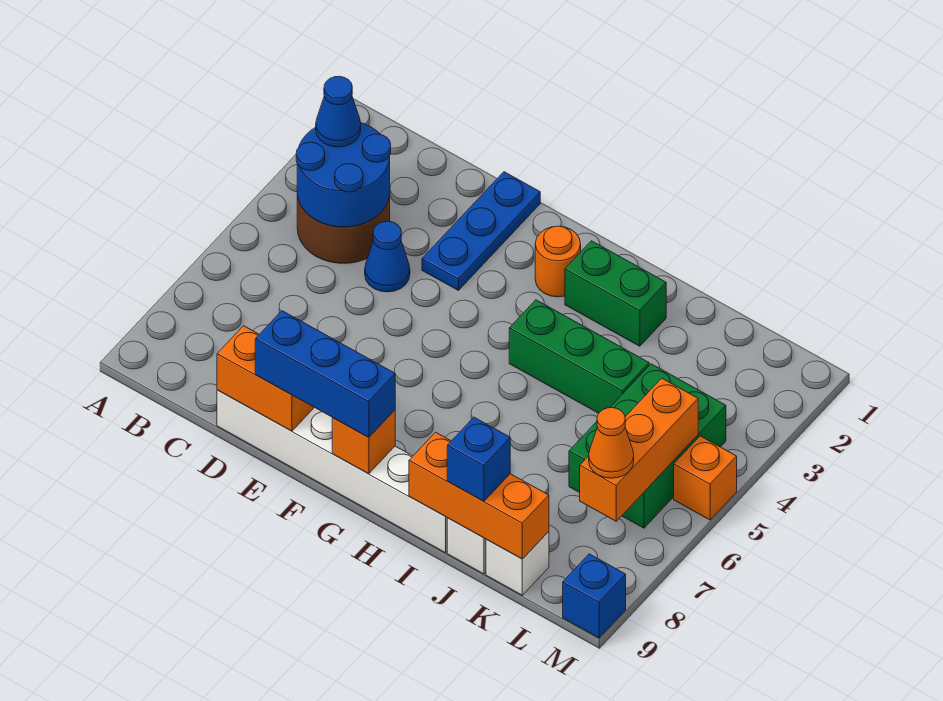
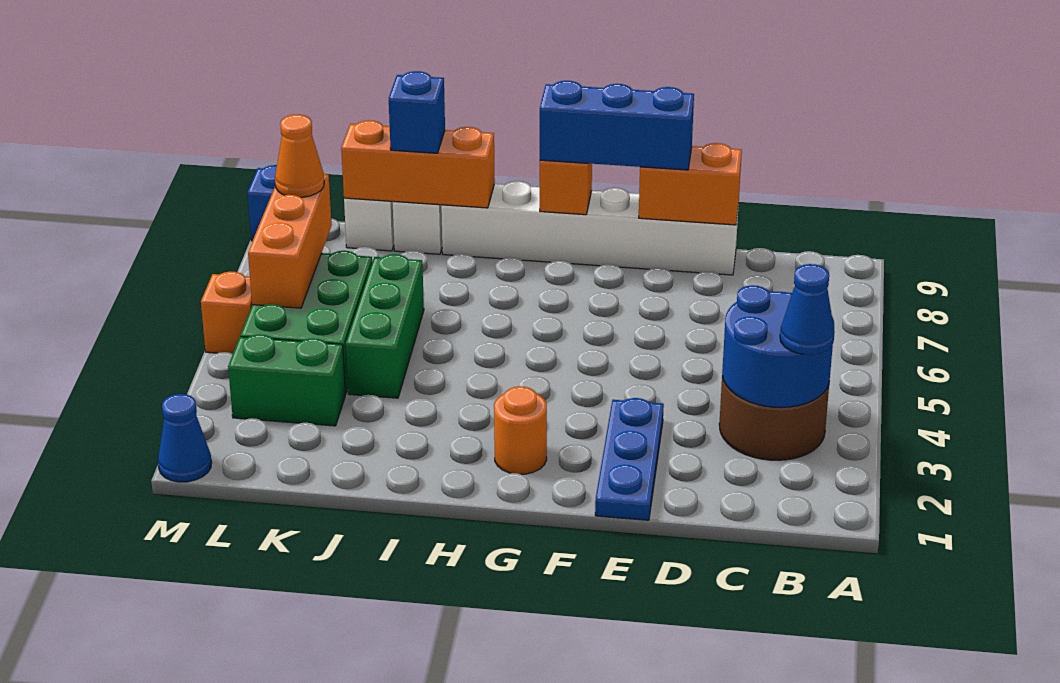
blue 1x1 cone [365,221,410,292] -> blue 1x1 cone moved to [158,394,212,482]
green 1x2 brick [565,241,666,346] -> green 1x2 brick moved to [228,334,345,426]
green 1x3 brick [509,300,649,413] -> green 1x3 brick turned to [346,254,424,398]

